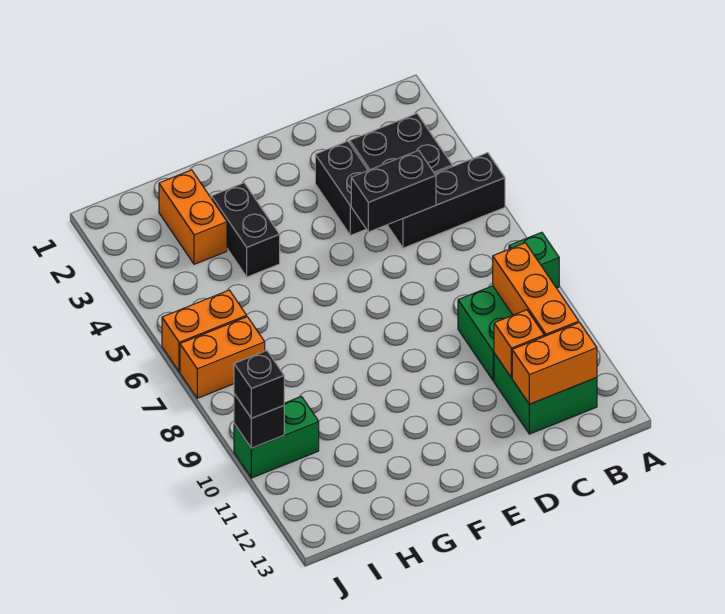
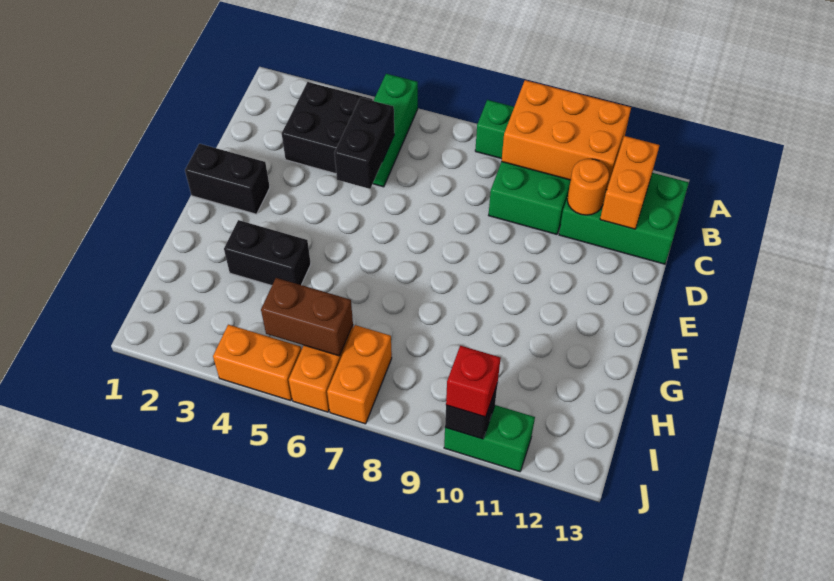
black 1x3 brick [388,153,505,248] -> green 1x3 brick [373,74,418,187]
orange 1x3 brick [493,243,579,336] -> orange 2x3 brick [501,80,631,190]
green 2x2 brick [494,353,597,434] -> green 2x3 brick [559,173,689,264]
orange 1x1 brick [494,310,544,378] -> orange 1x1 round brick [567,159,609,215]
black 1x2 brick [315,141,368,235] -> black 1x2 brick moved to [185,144,270,214]
orange 1x2 brick [159,170,227,264] -> orange 1x2 brick moved to [213,325,302,401]
none -> brown 1x2 brick [261,278,353,356]
green 1x2 brick [234,396,319,478] -> green 1x2 brick turned to [444,405,535,472]
black 1x1 brick [234,350,284,418] -> red 1x1 brick [446,346,501,417]

